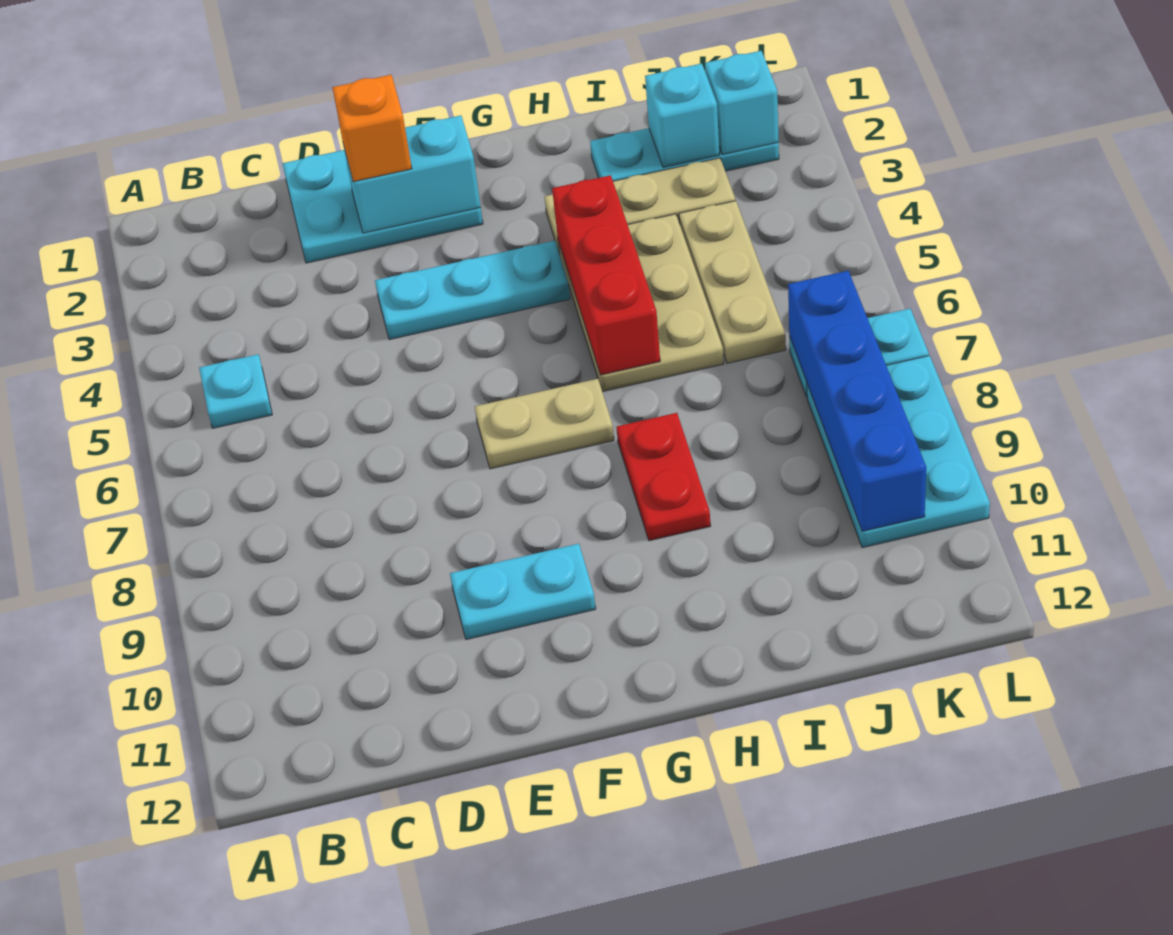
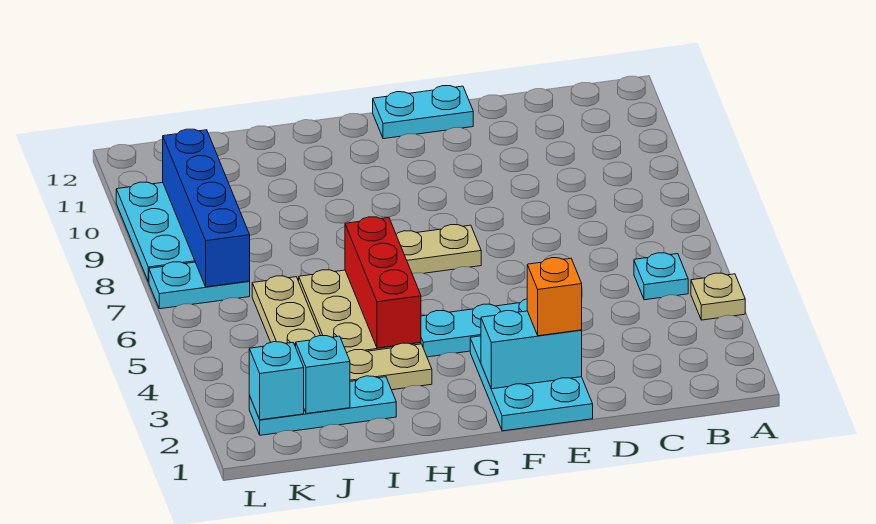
none -> tan 1x1 plate [691,273,745,320]
cyan 2x3 plate [283,150,483,263] -> cyan 2x3 plate turned to [470,336,593,431]
cyan 1x2 plate [450,544,596,639] -> cyan 1x2 plate moved to [373,86,473,139]
red 1x2 plate [617,413,711,541] -> none

